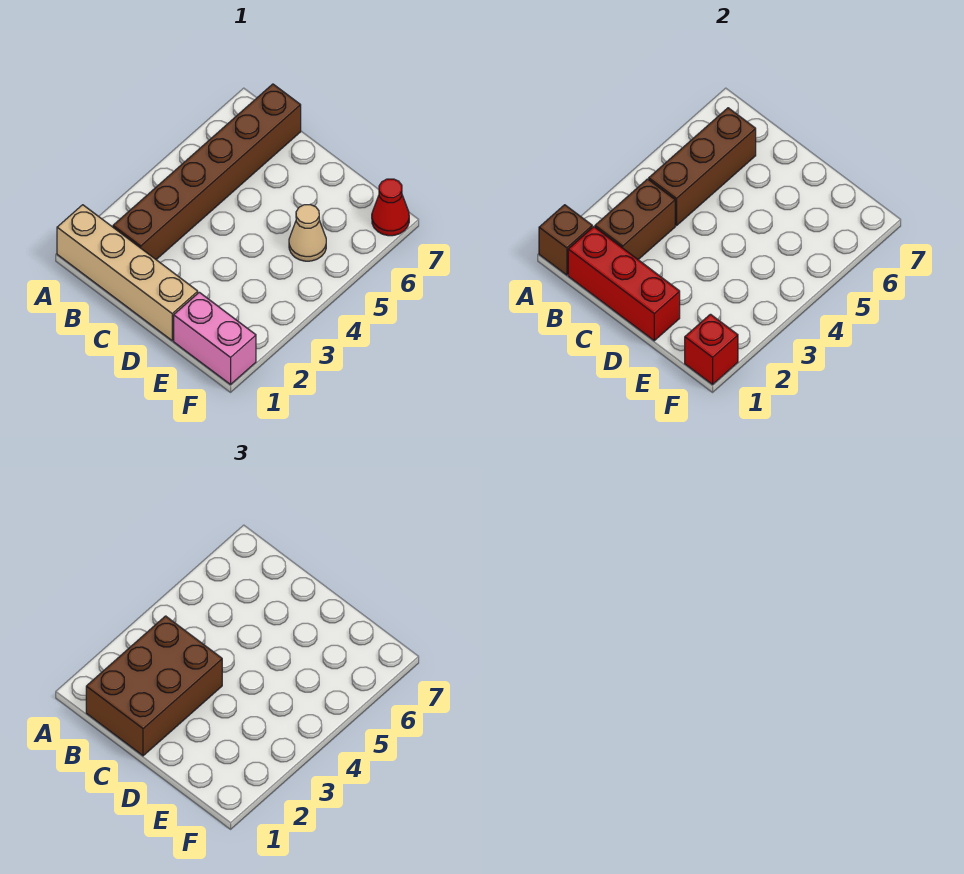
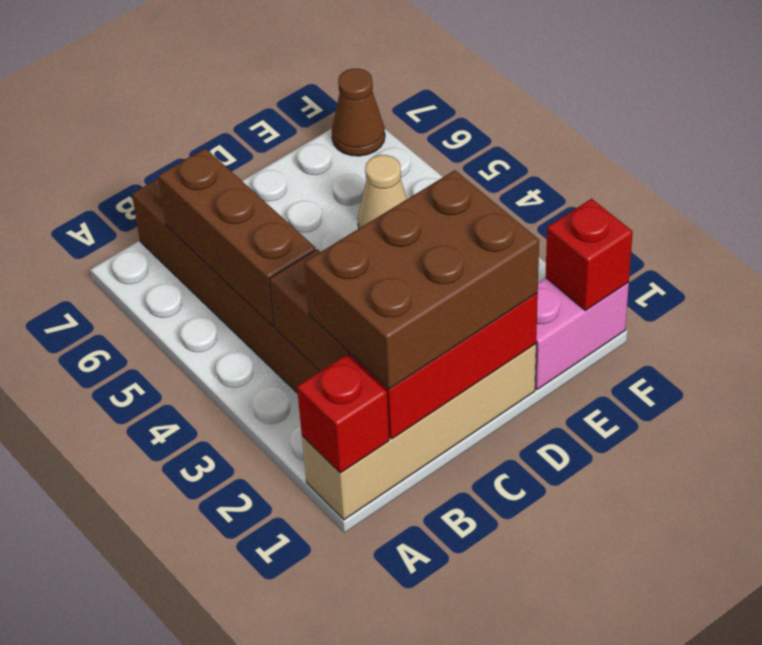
brown 1x1 brick [539,205,592,275] -> red 1x1 brick [297,355,389,473]
brown 2x3 brick [86,616,222,756] -> brown 2x3 brick turned to [304,170,539,389]
red 1x1 cone [372,179,409,236] -> brown 1x1 cone [332,69,385,156]

